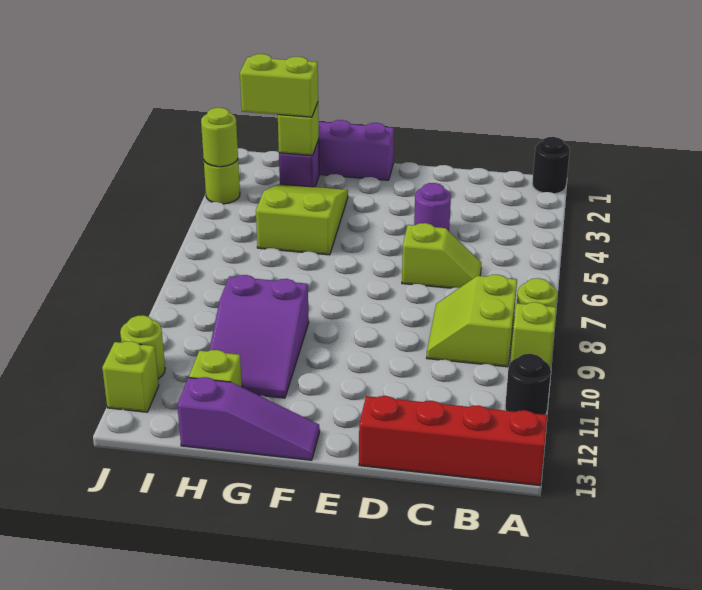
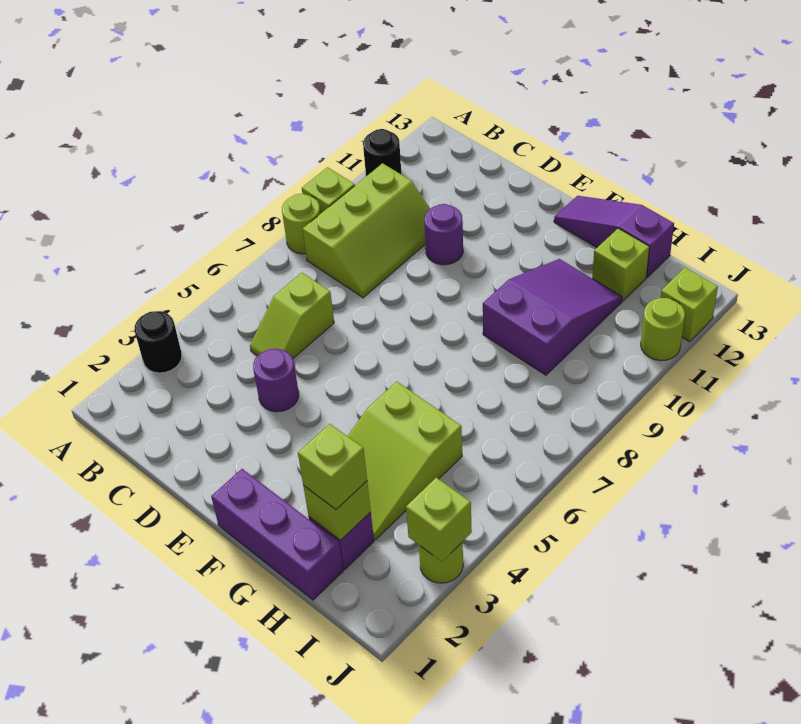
black 1x1 round brick [532,137,570,194] -> black 1x1 round brick moved to [134,311,182,373]
red 1x4 brick [359,396,547,485] -> none
lime 2x2 slope [427,274,517,367] -> lime 2x3 slope [303,163,430,298]
lime 1x2 slope [402,223,481,288] -> lime 1x2 slope turned to [250,273,334,358]
none -> purple 1x1 round brick [424,204,463,265]
lime 1x2 brick [240,54,318,117] -> lime 1x1 brick [298,424,367,509]
lime 1x1 round brick [201,108,238,167] -> lime 1x1 brick [406,478,472,562]

